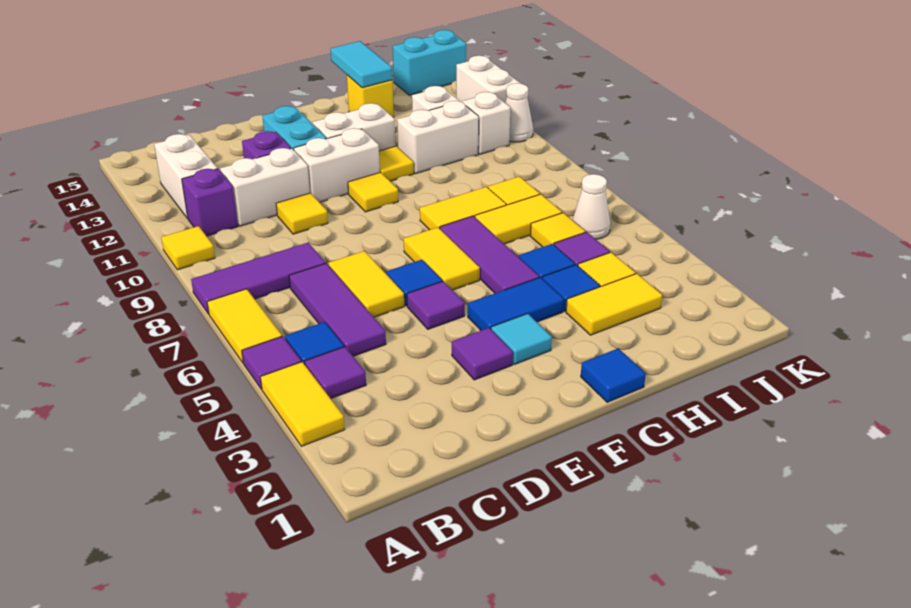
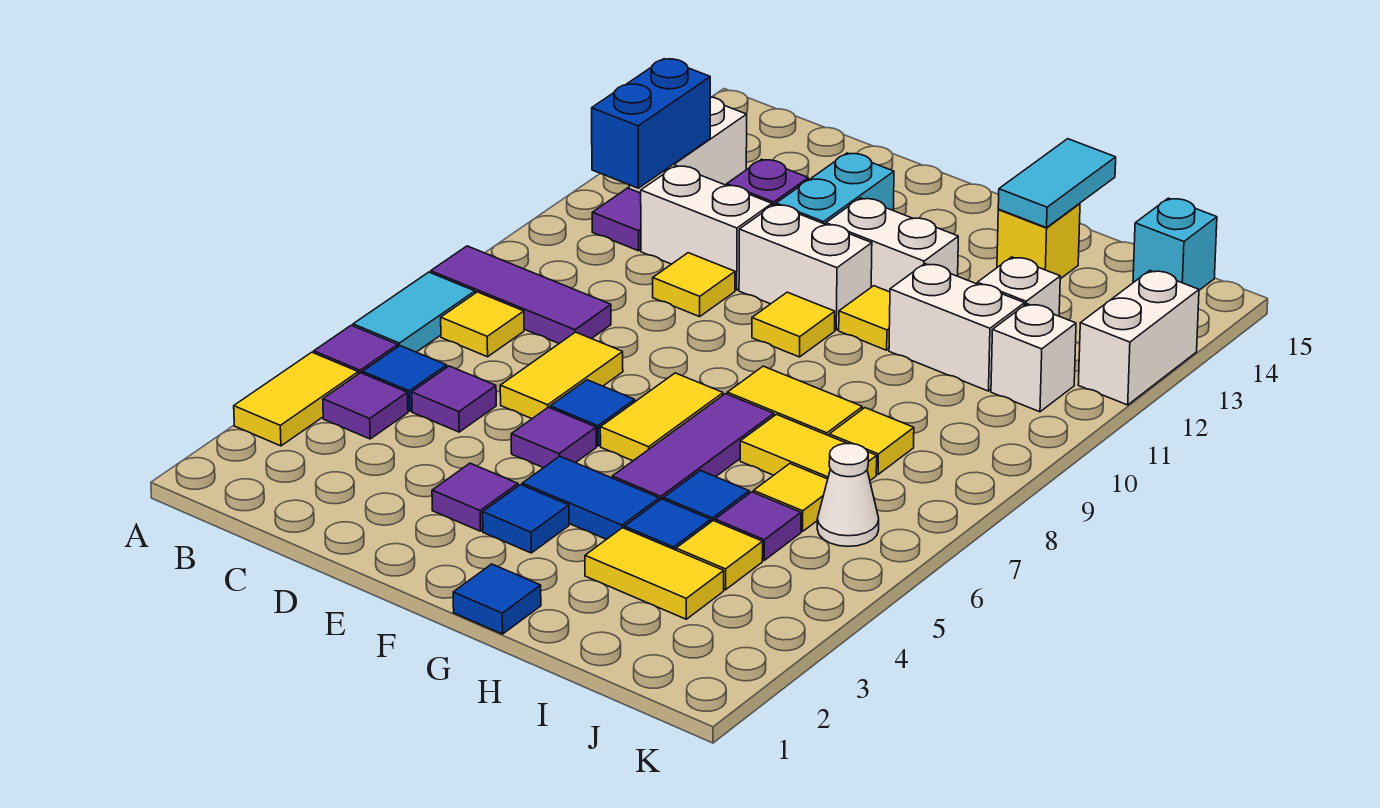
yellow 1x2 tile [207,289,282,363] -> cyan 1x2 tile [353,272,475,352]
yellow 1x1 tile [161,226,215,270] -> yellow 1x1 tile moved to [441,292,524,357]
purple 1x1 brick [182,169,238,236] -> purple 1x1 tile [592,188,641,251]
none -> blue 1x2 brick [592,59,710,188]
purple 1x3 tile [289,263,386,356] -> purple 1x1 tile [412,366,496,432]
cyan 1x1 tile [491,314,552,364] -> blue 1x1 tile [483,485,569,553]
cyan 1x2 brick [393,30,466,95] -> cyan 1x1 brick [1133,198,1217,290]
white 1x1 cone [505,83,533,142] -> none

